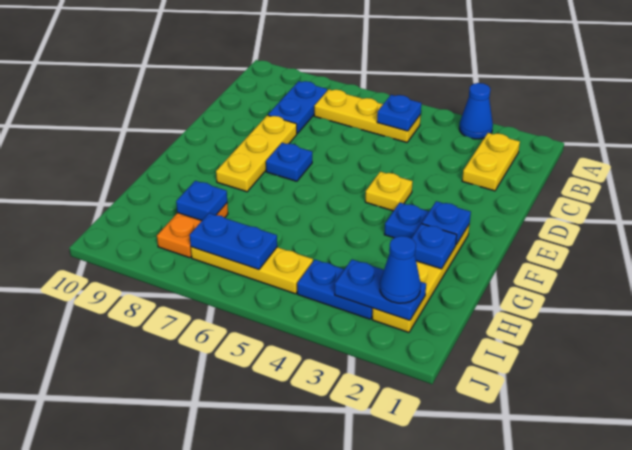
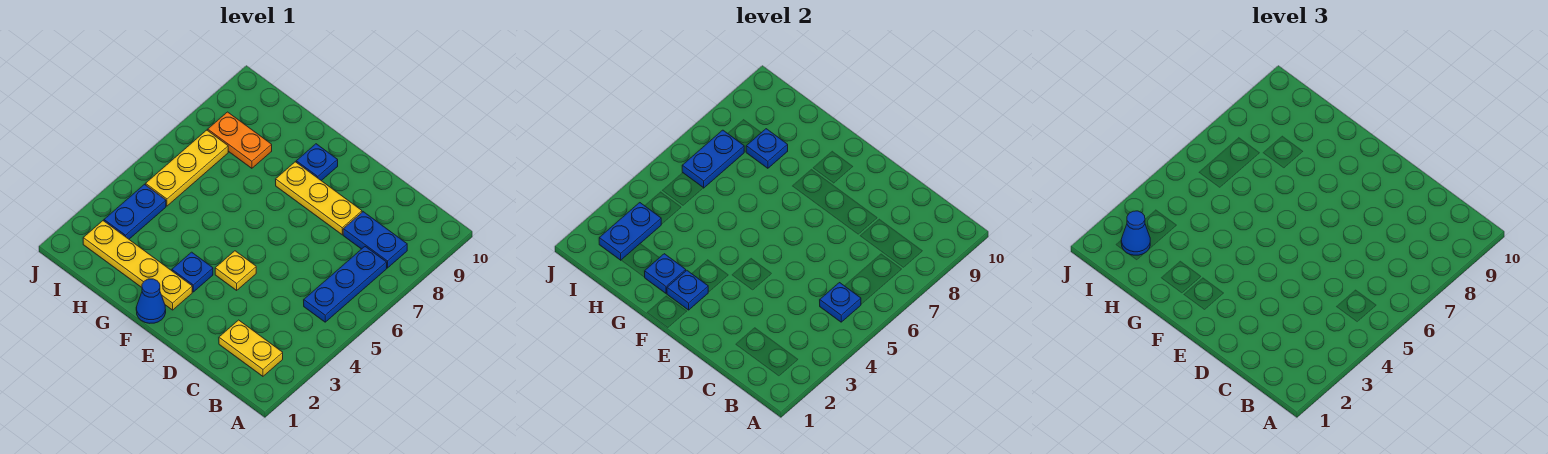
blue 1x1 cone [459,83,493,139] -> blue 1x1 cone moved to [136,279,166,323]
yellow 1x3 plate [314,89,421,142] -> blue 1x3 plate [304,247,387,322]
blue 1x1 plate [266,143,312,181] -> blue 1x1 plate moved to [296,144,338,181]

